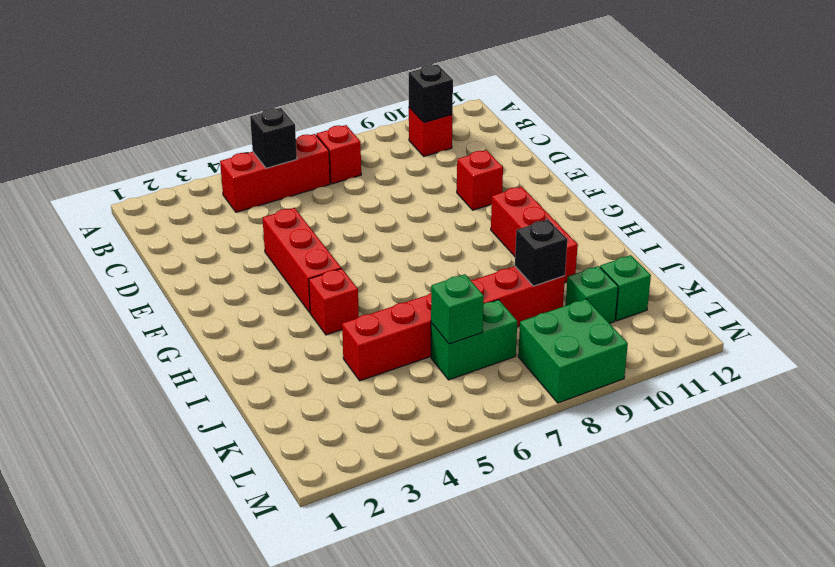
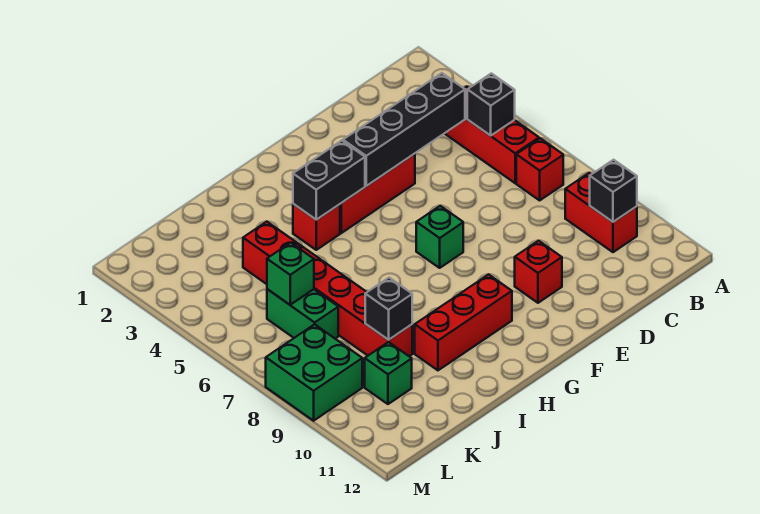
red 1x1 brick [409,108,453,156] -> red 1x2 brick [565,173,637,252]
none -> black 1x4 brick [343,73,465,186]
none -> black 1x2 brick [293,141,365,220]
green 1x1 brick [600,255,651,321] -> green 1x1 brick moved to [416,206,463,268]

